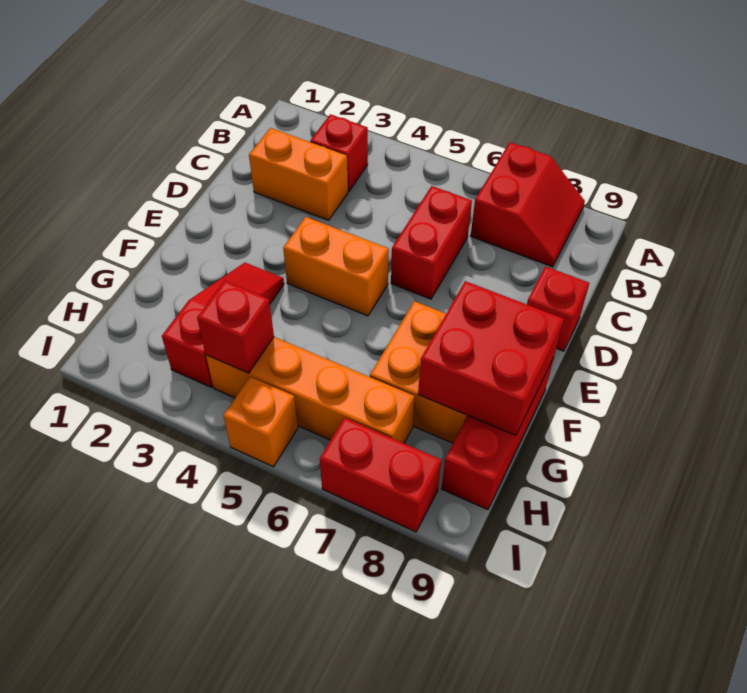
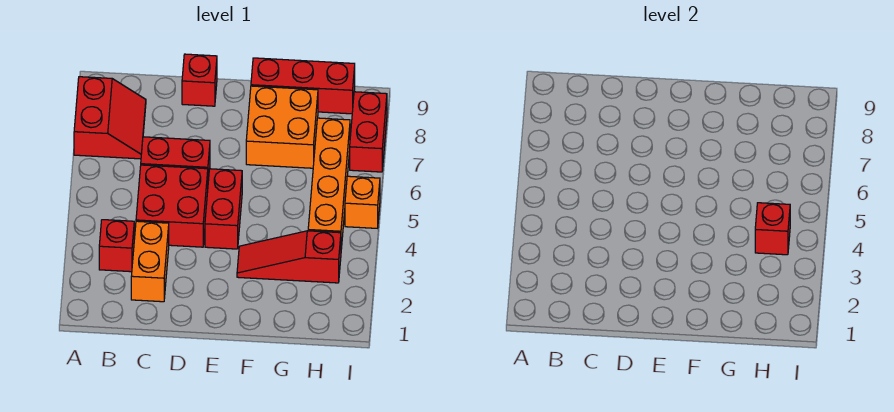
red 2x2 slope [471,142,585,267] -> red 2x2 slope turned to [74,77,146,159]
orange 1x2 brick [283,217,389,316] -> red 1x2 brick [205,169,242,249]
red 2x2 brick [418,281,564,435] -> red 2x2 brick moved to [136,165,208,247]

